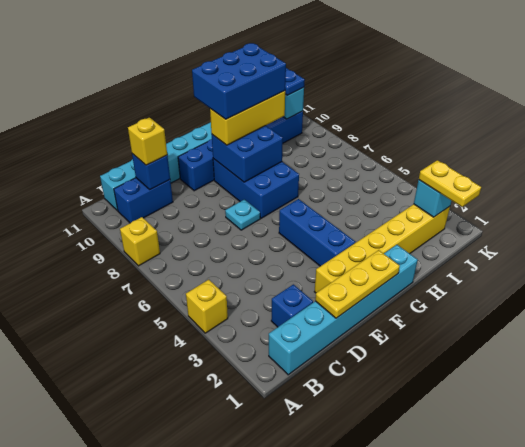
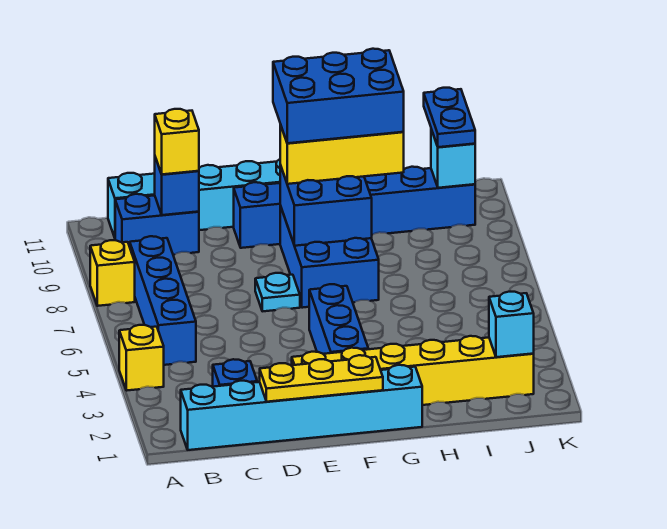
none -> blue 1x4 brick [130,236,196,365]
yellow 1x2 plate [419,160,481,207] -> none

